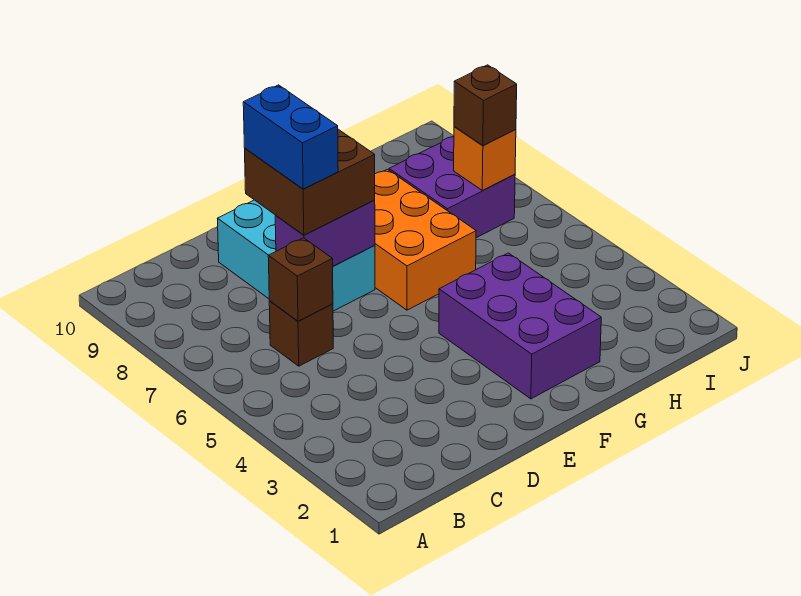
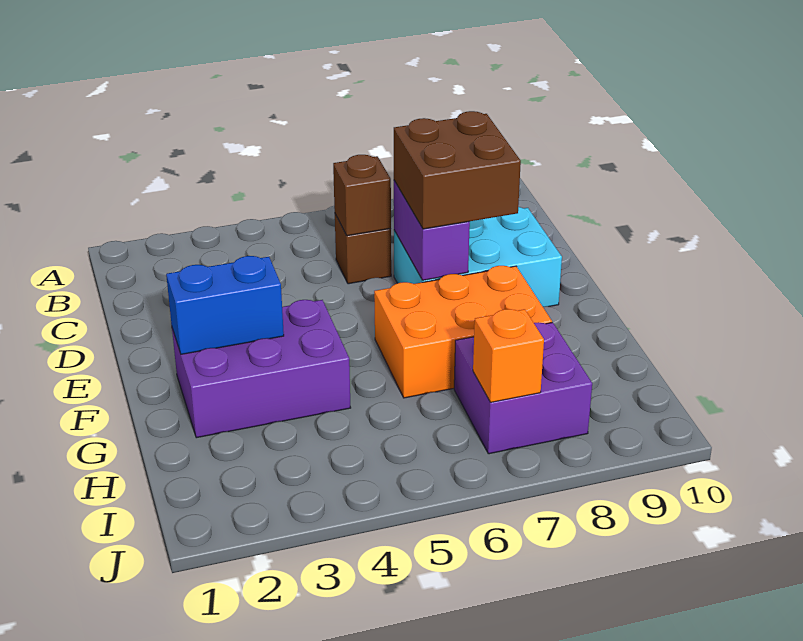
blue 1x2 brick [243,85,338,189] -> blue 1x2 brick moved to [166,256,284,354]
brown 1x1 brick [454,65,517,145] -> none

